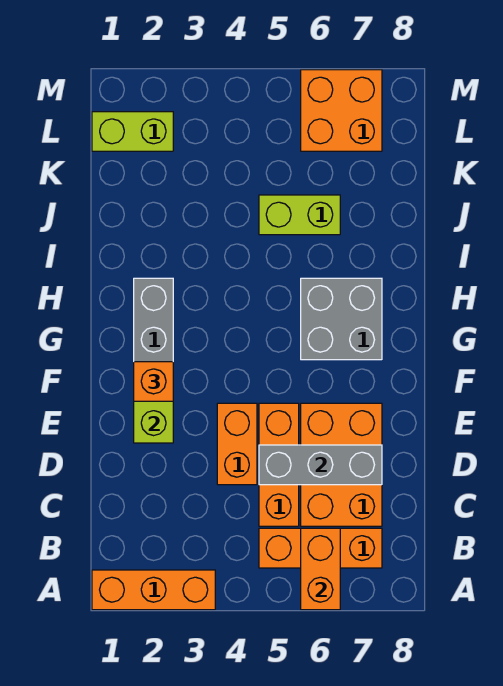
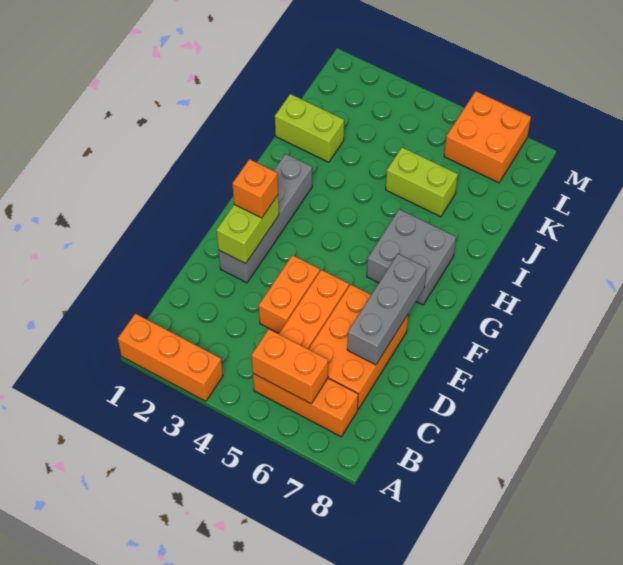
orange 1x2 brick [301,528,340,610] -> orange 1x2 brick turned to [251,329,328,404]
grey 1x3 brick [259,445,382,485] -> grey 1x3 brick turned to [347,254,427,365]
lime 1x2 brick [92,112,173,151] -> lime 1x2 brick moved to [275,94,344,162]

